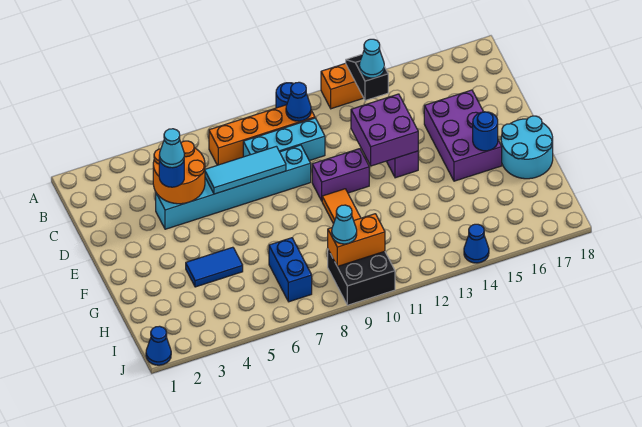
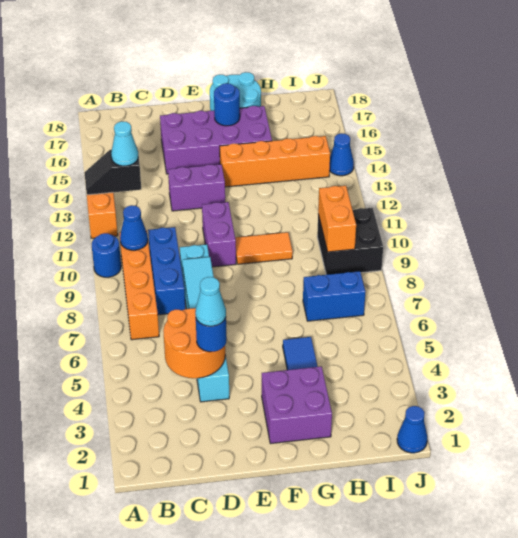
cyan 1x3 brick [243,118,325,161] -> blue 1x3 brick [148,227,185,315]
purple 2x2 brick [351,94,418,166] -> purple 2x2 brick moved to [262,366,332,444]
purple 2x3 brick [424,90,502,181] -> purple 2x4 brick [160,106,272,174]
none -> orange 1x4 brick [220,136,330,187]
cyan 1x1 cone [332,205,357,244] -> none

